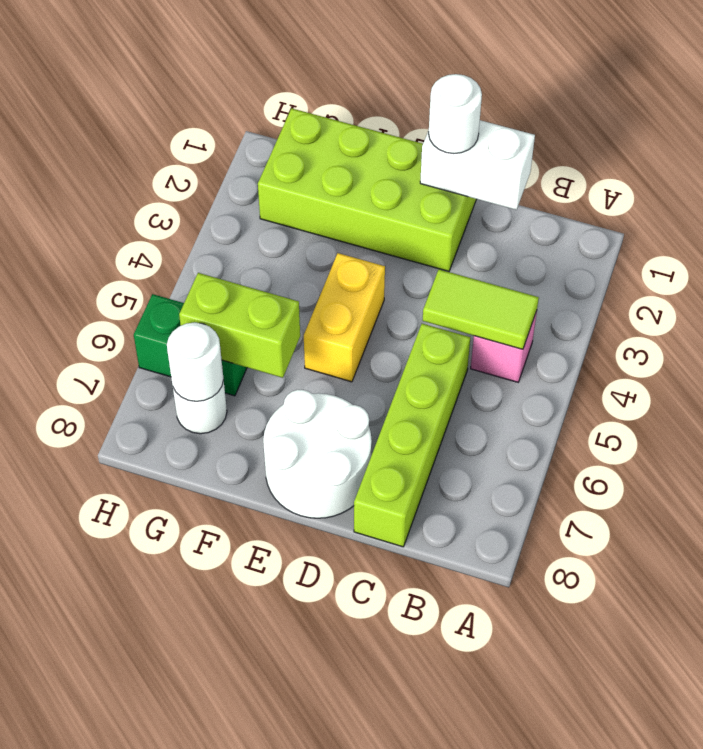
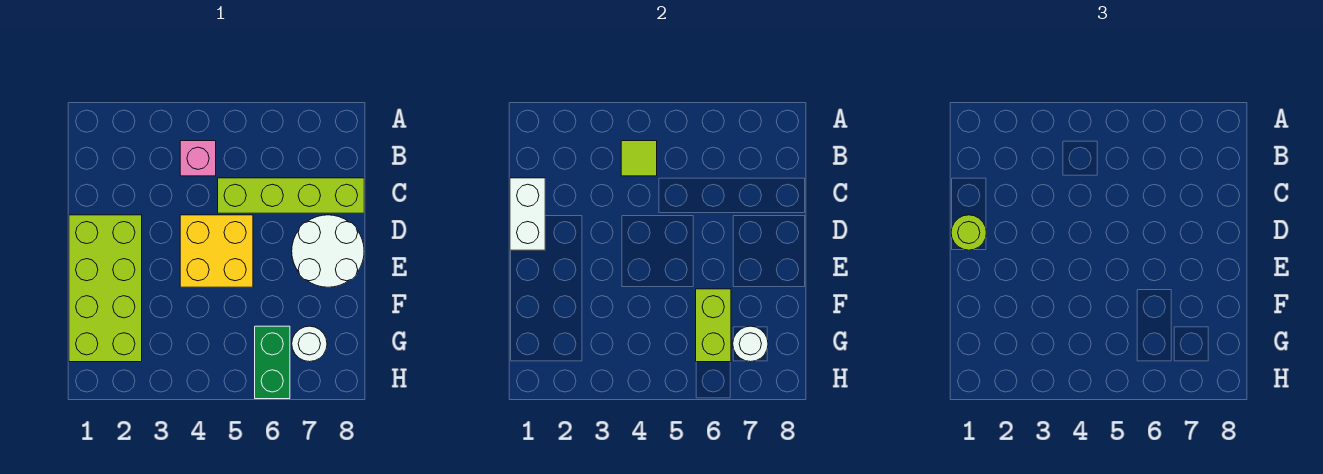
lime 1x2 tile [423,269,539,349] -> lime 1x1 tile [621,141,657,176]
white 1x1 round brick [429,74,482,154] -> lime 1x1 round brick [951,215,986,250]
yellow 1x2 brick [304,253,385,382] -> yellow 2x2 brick [180,215,253,287]

